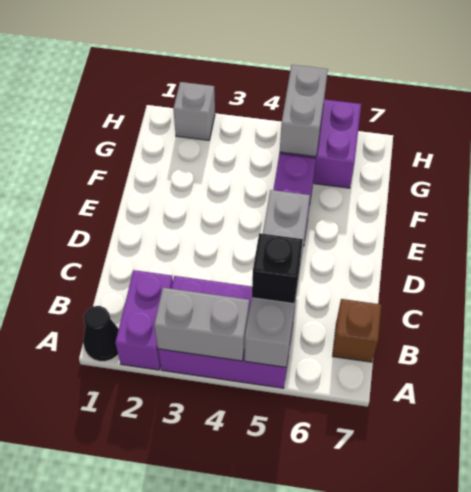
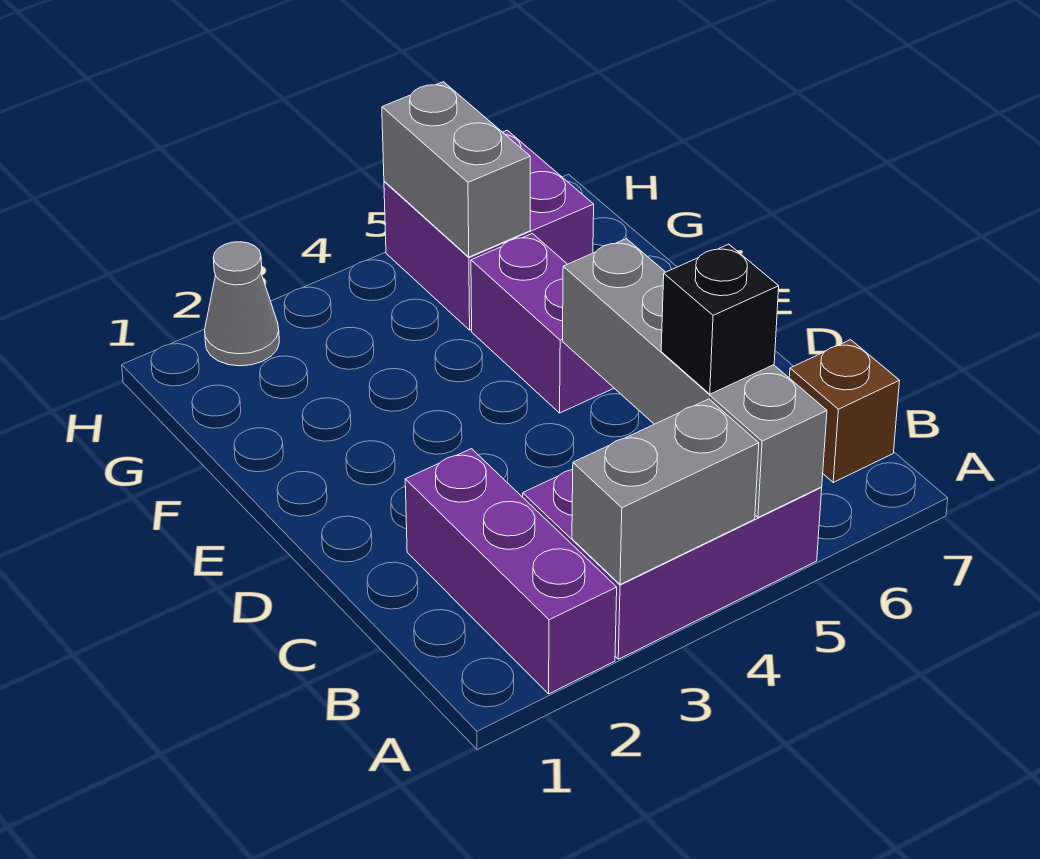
black 1x1 cone [83,306,119,361] -> none
purple 1x2 brick [115,270,173,370] -> purple 1x3 brick [405,449,617,694]
grey 1x1 brick [173,82,215,140] -> grey 1x1 cone [205,242,279,366]

